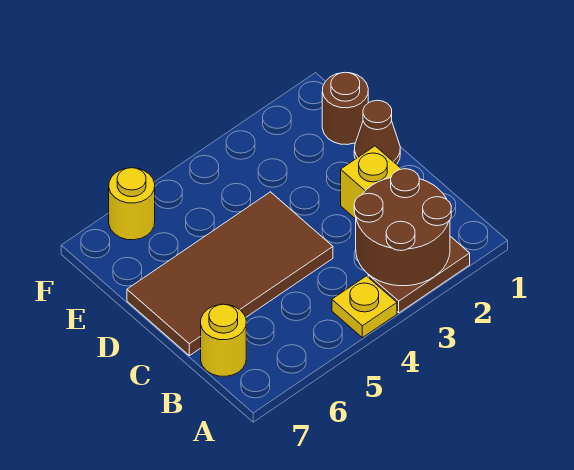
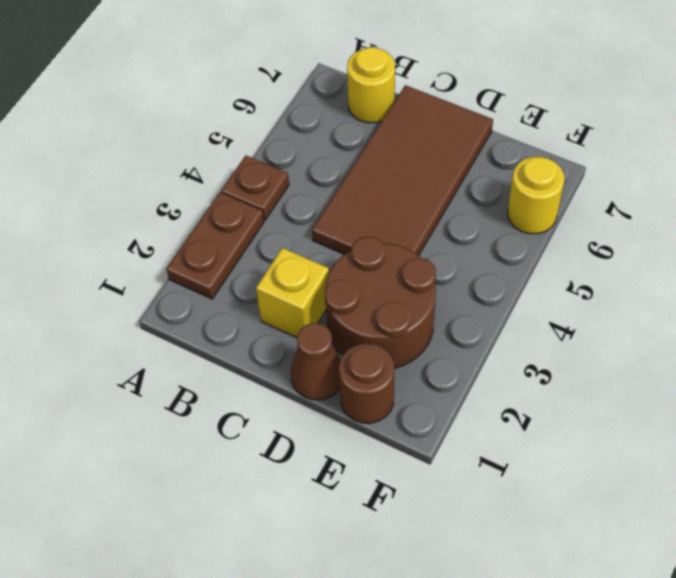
brown 2x2 round brick [354,169,451,286] -> brown 2x2 round brick moved to [325,237,436,368]
yellow 1x1 plate [332,276,397,338] -> brown 1x1 plate [221,156,289,220]

